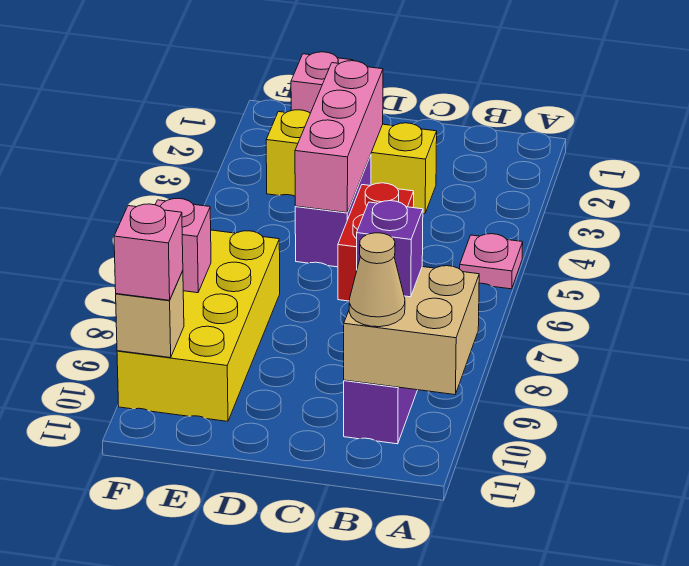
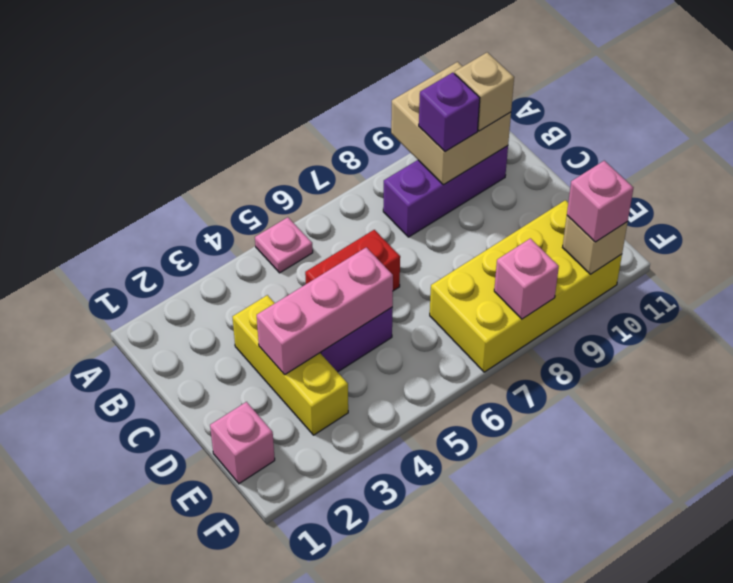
tan 1x1 cone [349,233,405,327] -> tan 1x1 brick [455,52,514,131]

